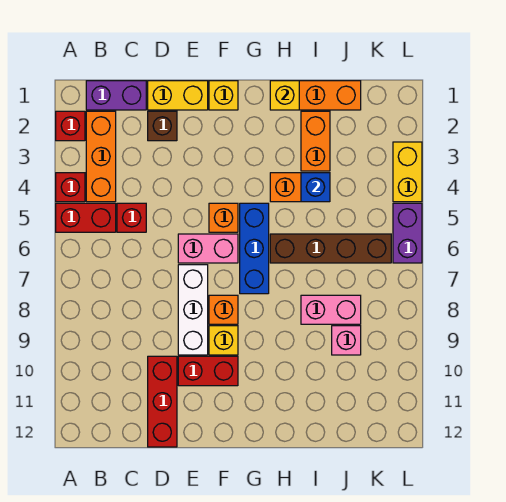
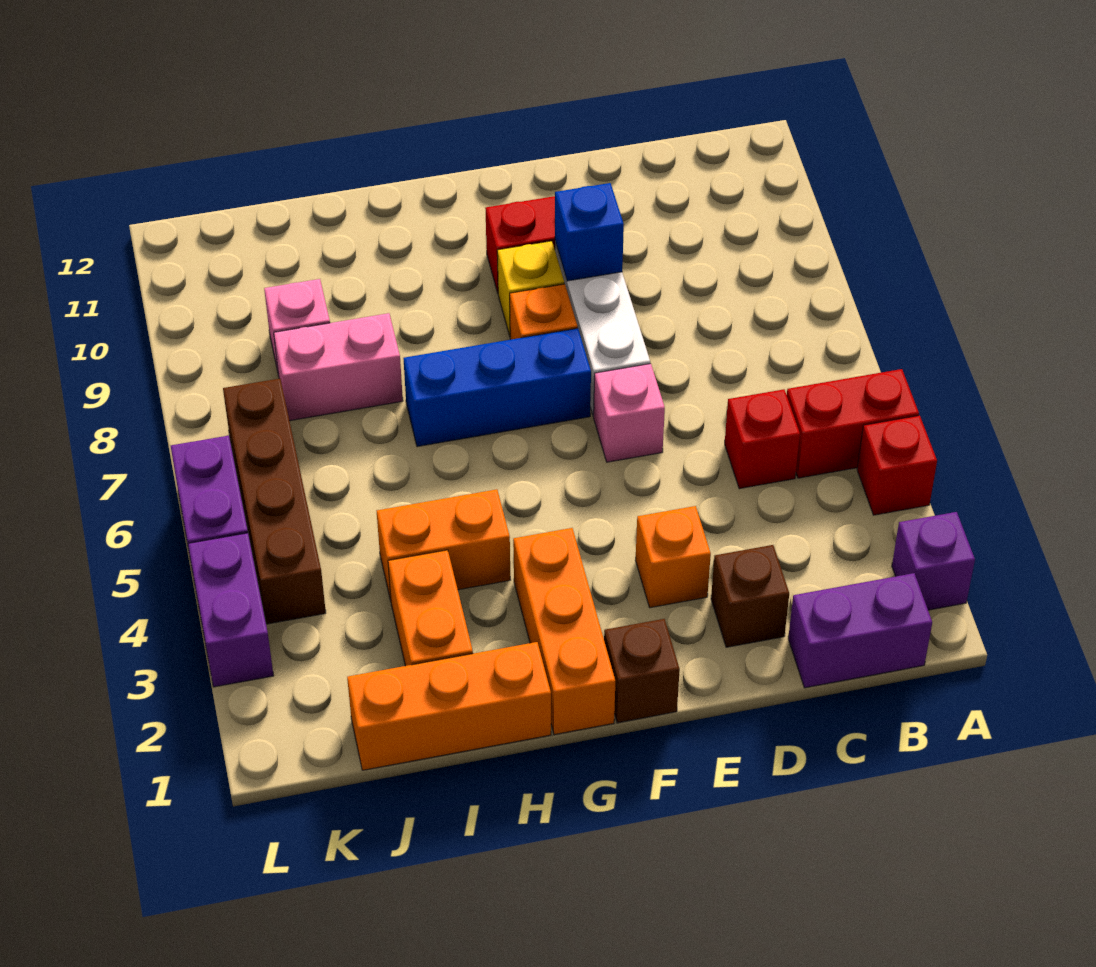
red 1x1 brick [56,111,85,141] -> purple 1x1 brick [892,512,975,610]
orange 1x3 brick [86,111,116,202] -> orange 1x3 brick moved to [513,528,615,735]
yellow 1x2 brick [148,81,208,110] -> none
red 1x3 brick [148,356,177,447] -> none
pink 1x2 brick [178,234,238,263] -> pink 1x1 brick [594,364,665,462]
yellow 1x1 brick [209,81,238,110] -> brown 1x1 brick [604,619,680,723]
orange 1x1 brick [209,203,238,232] -> orange 1x1 brick moved to [635,506,711,608]
blue 1x3 brick [240,203,269,294] -> blue 1x3 brick turned to [403,328,591,447]
yellow 1x1 brick [270,81,299,110] -> none
brown 1x4 brick [270,234,391,263] -> brown 1x4 brick turned to [223,379,326,624]
blue 1x1 brick [301,173,330,202] -> blue 1x1 brick moved to [555,183,624,281]
yellow 1x2 brick [393,142,422,202] -> purple 1x2 brick [188,533,274,687]

